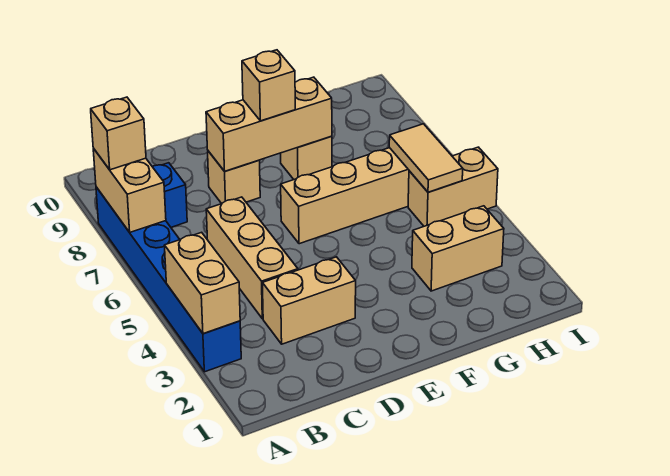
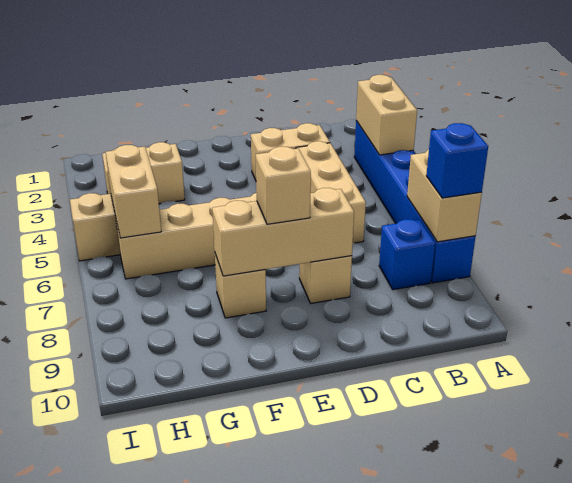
tan 1x1 brick [91,97,146,170] -> blue 1x1 brick [426,123,488,198]
tan 1x2 tile [389,124,463,192] -> tan 1x2 brick [106,145,161,238]

